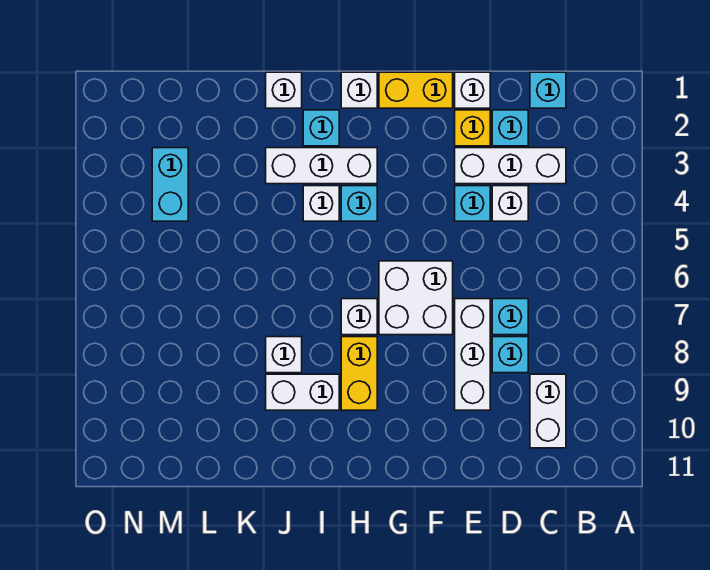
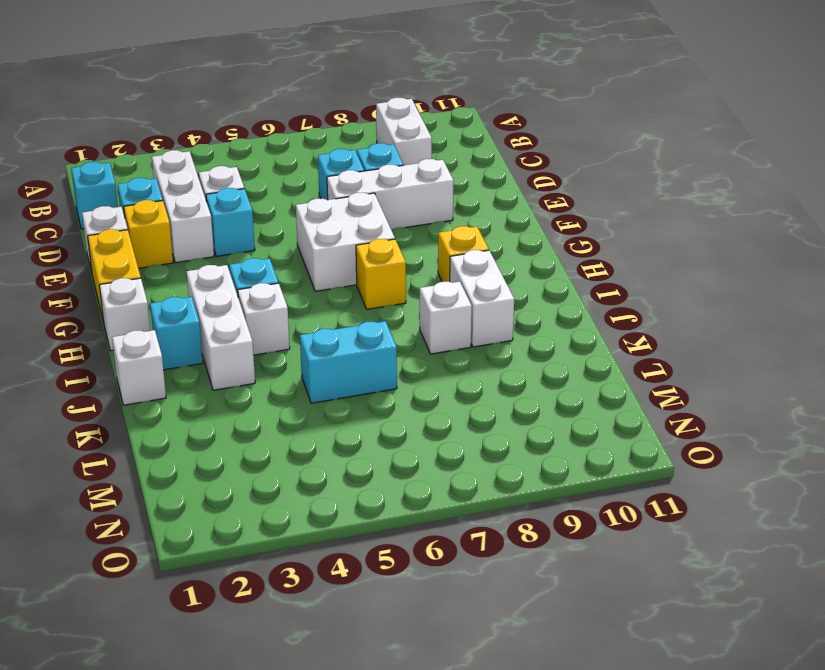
white 1x2 brick [530,374,566,448] -> white 1x2 brick turned to [376,98,432,165]
white 1x1 brick [341,299,377,335] -> yellow 1x1 brick [356,239,406,309]
yellow 1x2 brick [341,337,377,410] -> yellow 1x1 brick [438,226,489,282]
cyan 1x2 brick [152,148,188,221] -> cyan 1x2 brick moved to [300,321,397,403]

